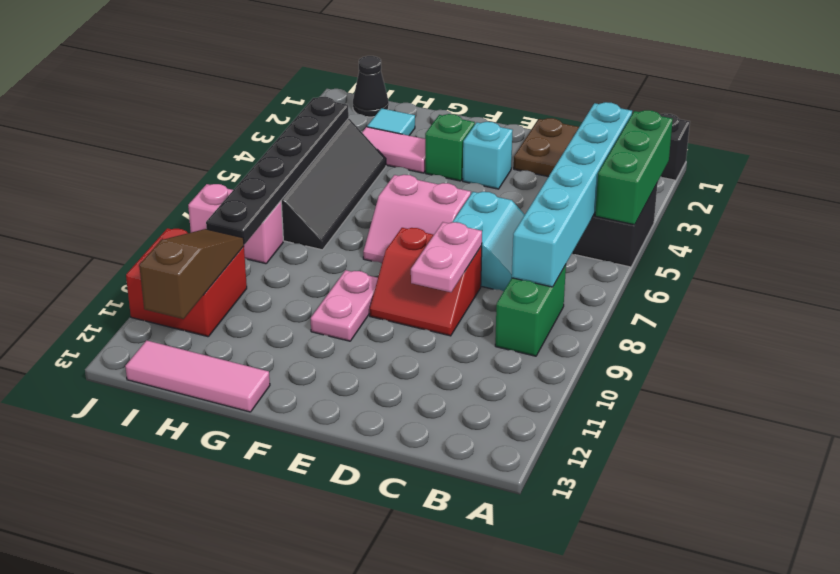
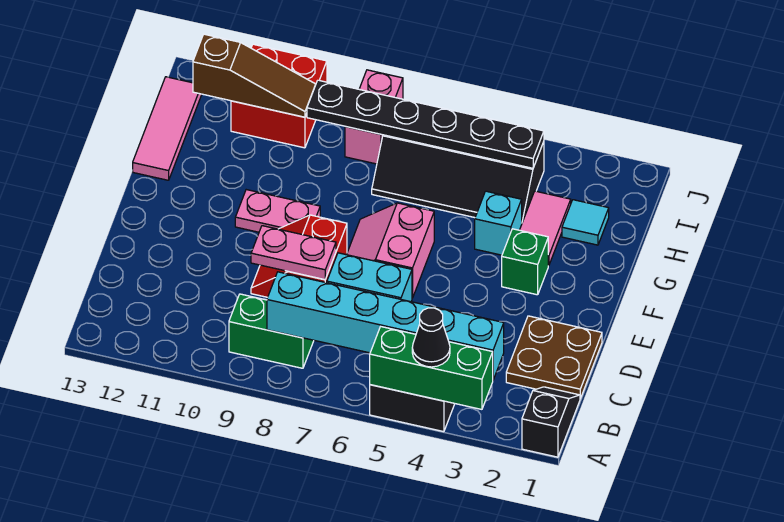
cyan 1x1 brick [463,122,513,189] -> cyan 1x1 brick moved to [475,191,522,255]
black 1x1 cone [353,56,389,117] -> black 1x1 cone moved to [412,308,450,367]

